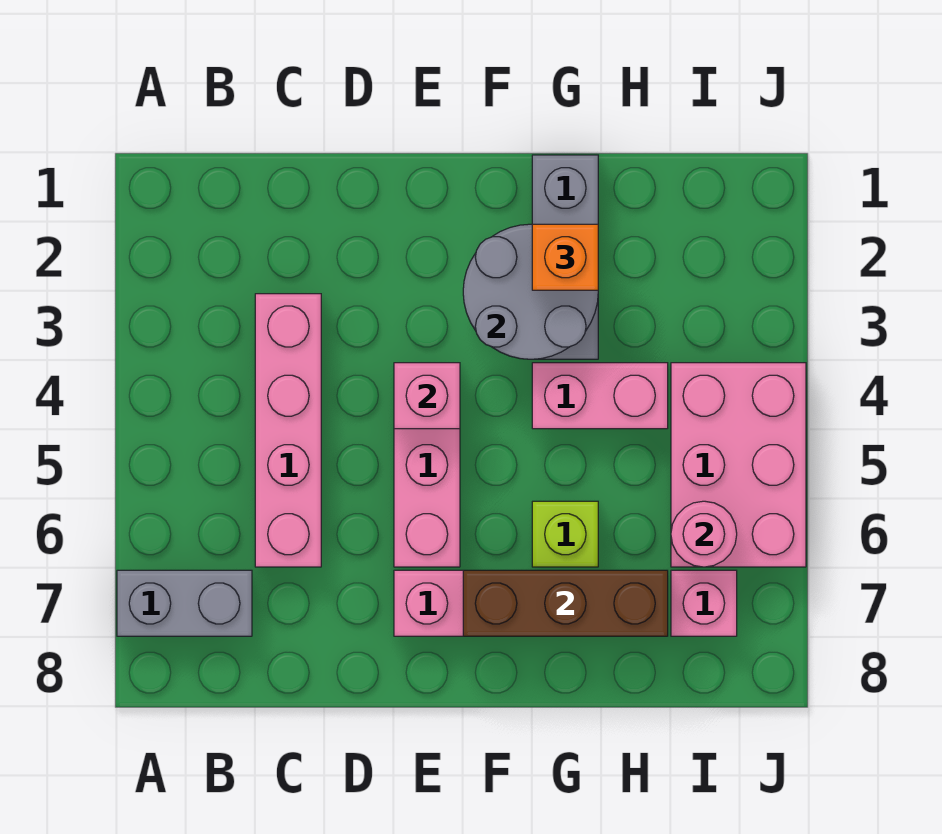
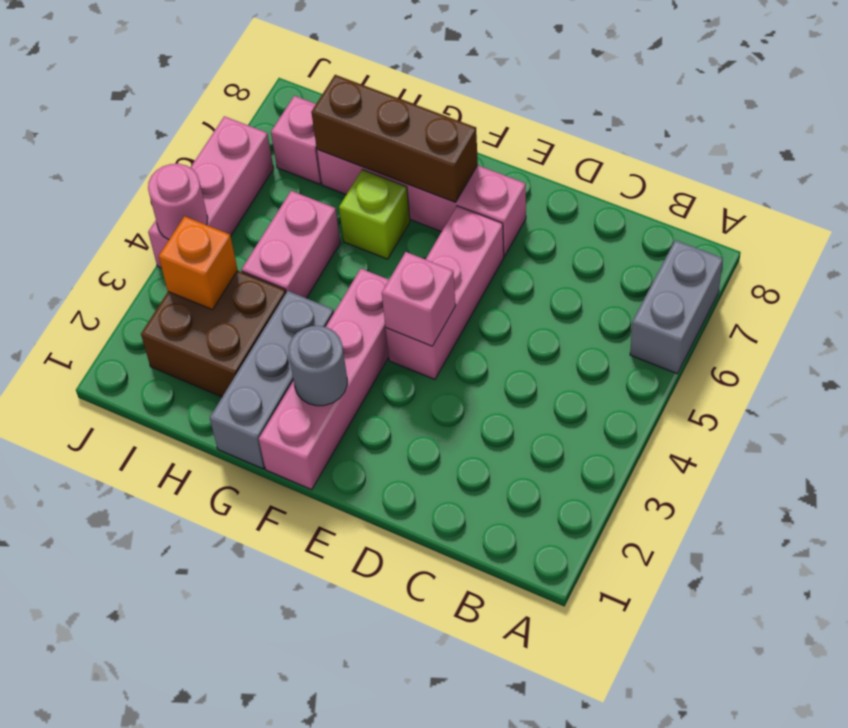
grey 1x2 brick [117,570,252,636] -> grey 1x2 brick turned to [630,240,723,374]
pink 1x4 brick [255,294,321,567] -> pink 1x4 brick moved to [259,269,389,490]
grey 2x2 round brick [463,224,598,359] -> grey 1x1 round brick [289,326,347,406]
orange 1x1 brick [532,224,598,290] -> orange 1x1 brick moved to [159,216,238,310]
pink 1x2 brick [532,363,668,429] -> pink 1x2 brick turned to [242,191,340,298]
none -> brown 2x2 brick [141,271,286,397]
pink 2x3 brick [671,363,806,567] -> pink 1x3 brick [148,116,274,268]
pink 1x1 round brick [671,501,737,567] -> pink 1x1 round brick moved to [148,164,208,239]

